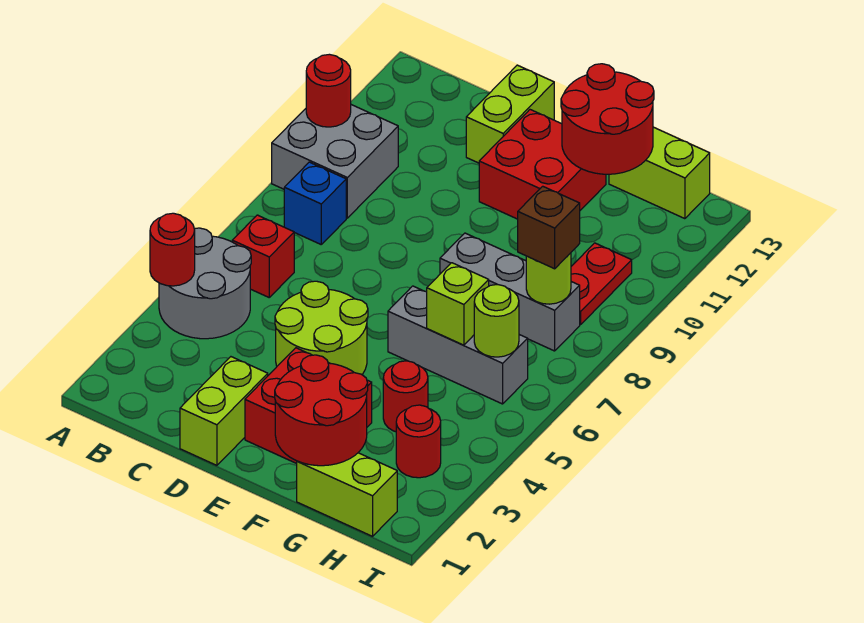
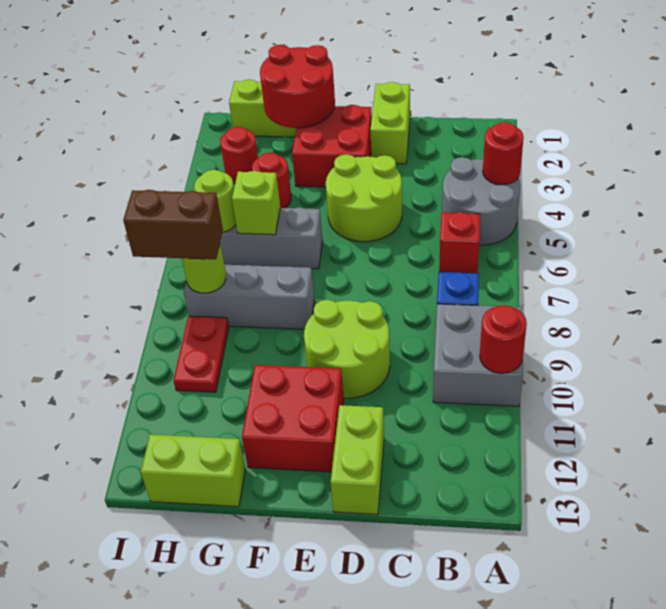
none -> lime 2x2 round brick [304,300,390,398]
red 2x2 round brick [561,64,654,174] -> none
brown 1x1 brick [518,186,580,269] -> brown 1x2 brick [123,190,223,259]

